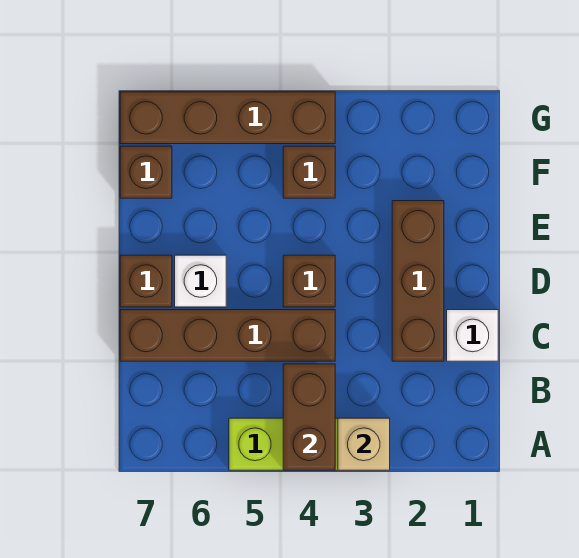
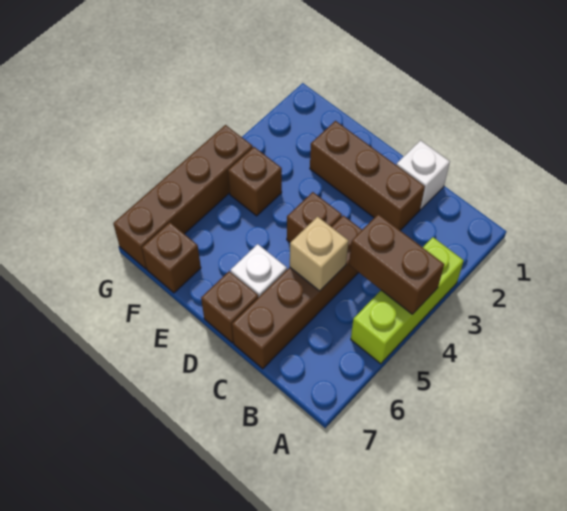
tan 1x1 brick [338,418,390,470] -> tan 1x1 brick moved to [290,217,349,291]

